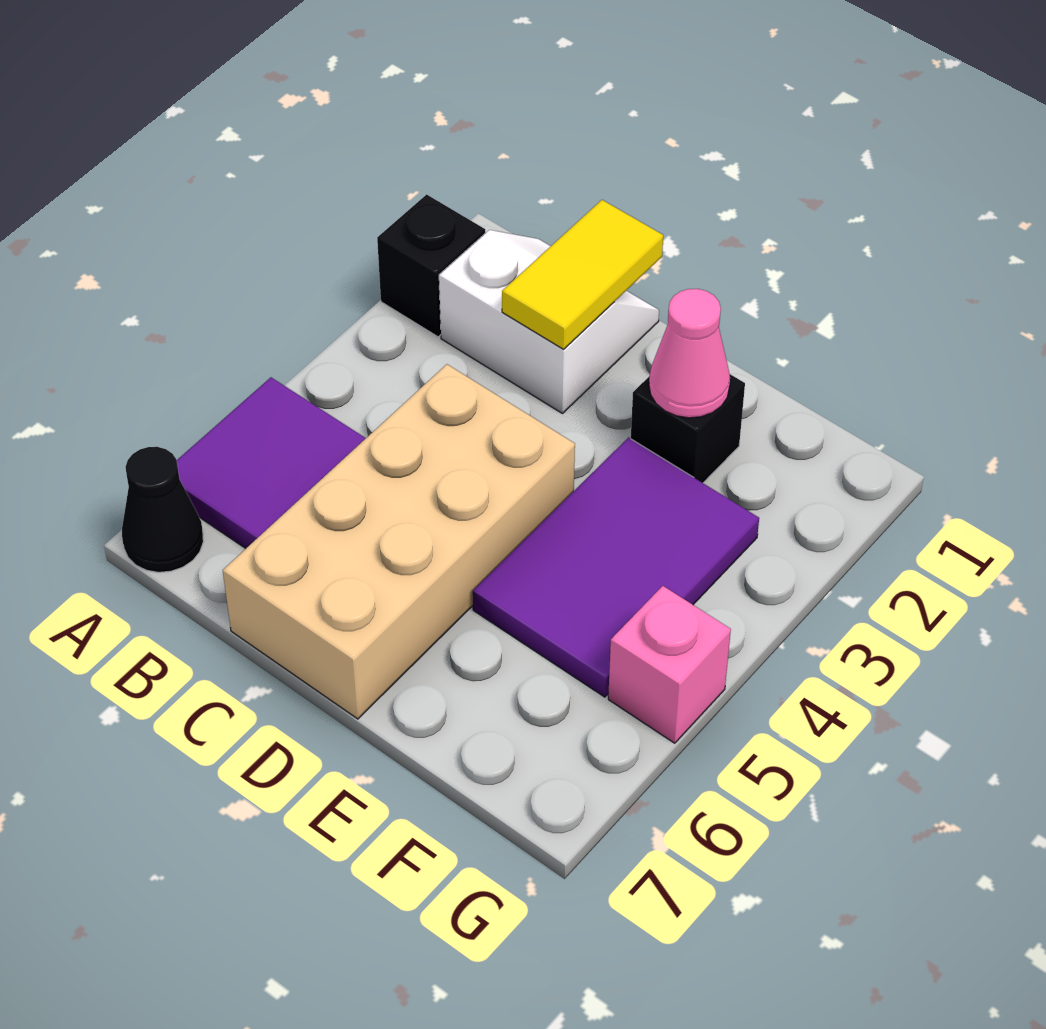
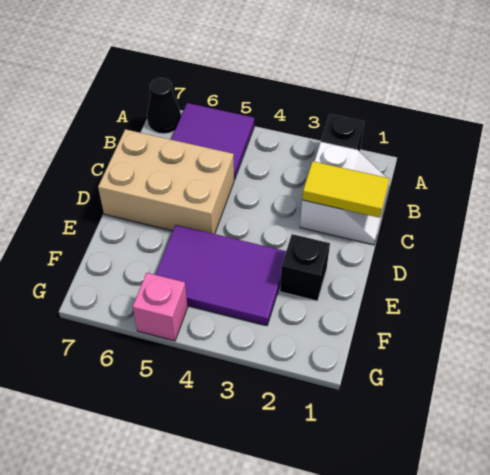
tan 2x4 brick [223,364,575,719] -> tan 2x3 brick [98,129,234,234]
pink 1x1 cone [649,289,730,418] -> none

